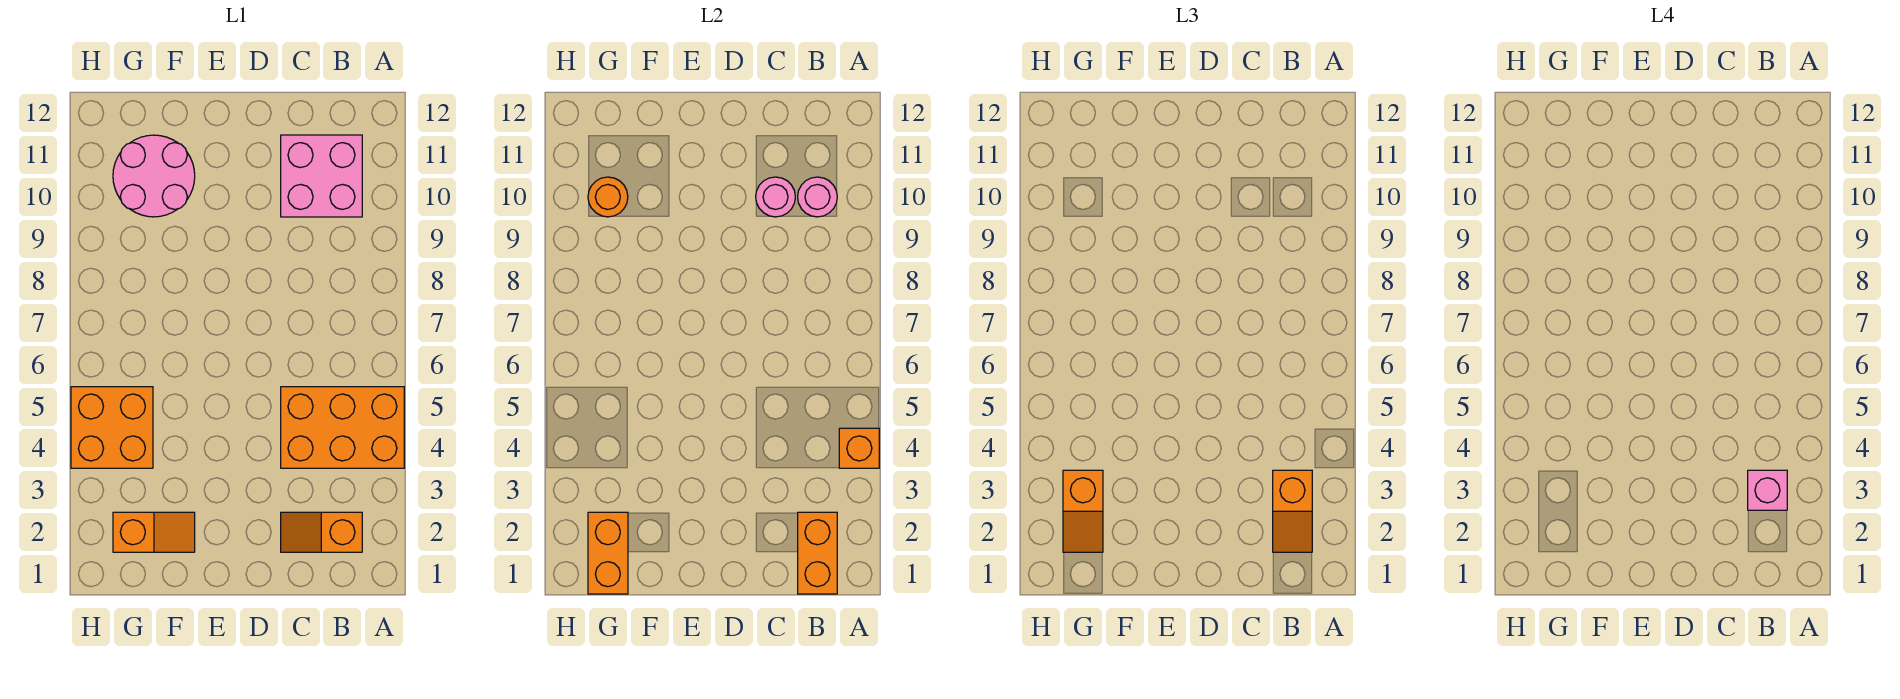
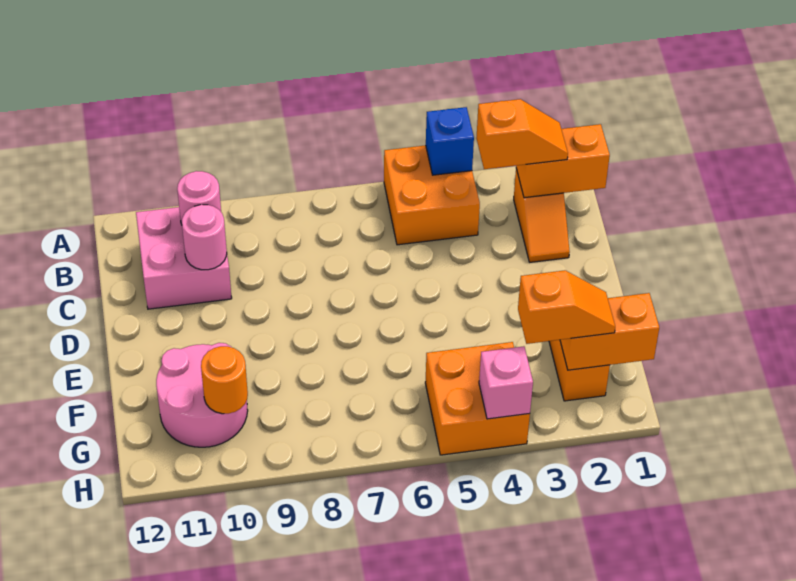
orange 2x3 brick [281,387,404,468] -> orange 2x2 brick [384,145,480,245]
orange 1x1 brick [839,428,879,468] -> blue 1x1 brick [426,107,474,175]
pink 1x1 brick [1748,470,1787,510] -> pink 1x1 brick moved to [479,346,533,419]

